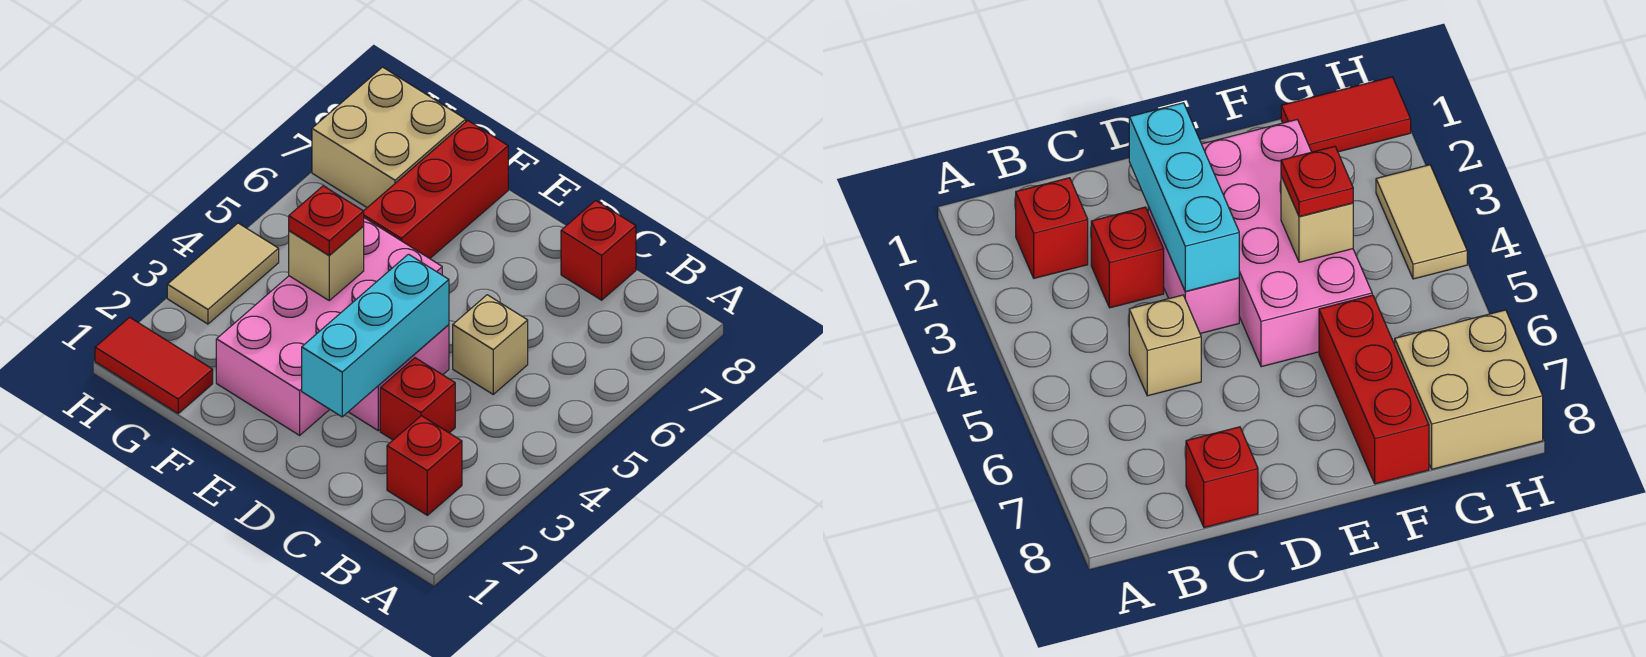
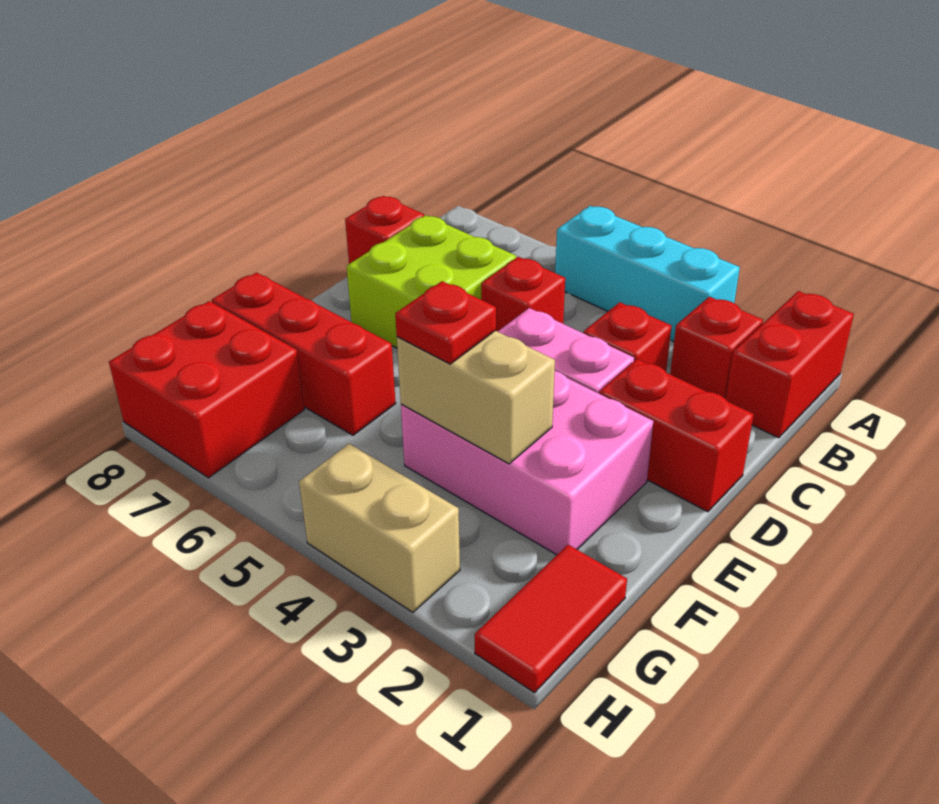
none -> red 1x2 brick [726,291,854,438]
tan 1x1 brick [453,295,528,394] -> red 1x1 brick [481,257,565,332]
none -> lime 2x2 brick [347,215,516,348]
none -> red 1x2 brick [599,359,754,512]
cyan 1x3 brick [302,254,449,417] -> cyan 1x3 brick moved to [555,206,740,341]
pink 2x4 brick [216,218,442,435] -> pink 2x3 brick [401,371,653,555]
tan 1x1 brick [289,226,364,300] -> tan 1x2 brick [397,331,555,464]
tan 2x2 brick [312,67,466,207] -> red 2x2 brick [109,301,304,478]
tan 1x2 tile [167,223,279,324] -> tan 1x2 brick [299,444,460,612]

